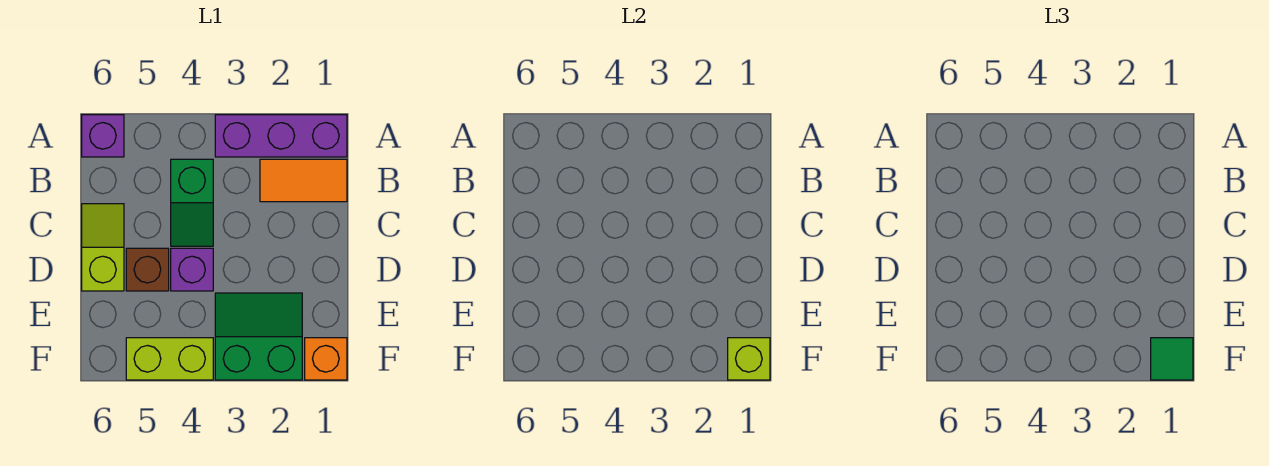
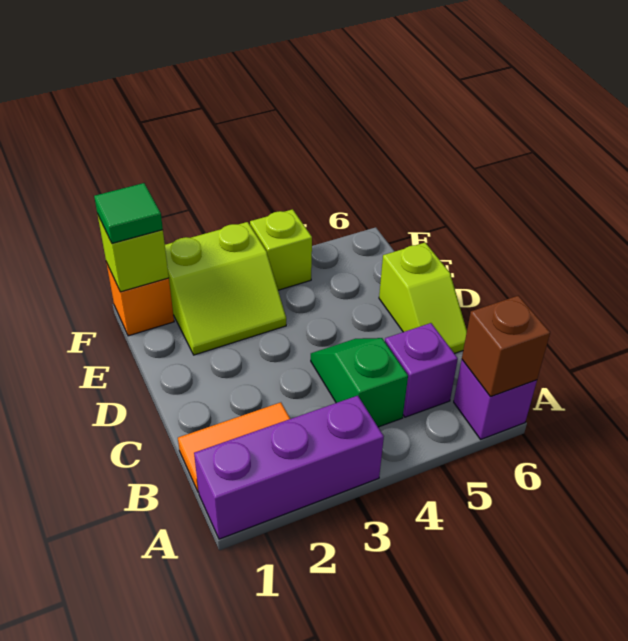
purple 1x1 brick [171,248,213,291] -> purple 1x1 brick moved to [385,323,458,417]
brown 1x1 brick [126,248,169,291] -> brown 1x1 brick moved to [462,296,550,397]
green 2x2 slope [215,293,302,380] -> lime 2x2 slope [165,222,286,355]
lime 1x2 brick [126,338,213,380] -> lime 1x1 brick [250,209,312,290]

